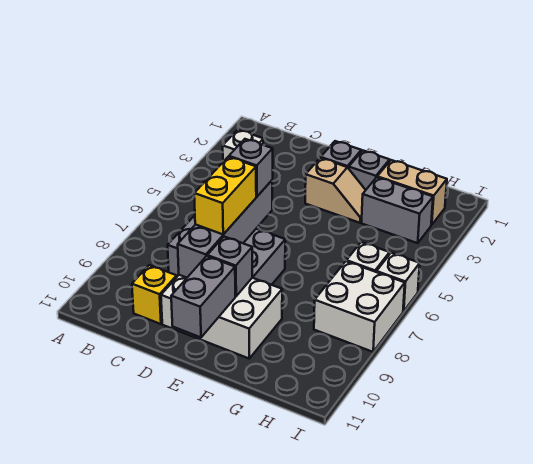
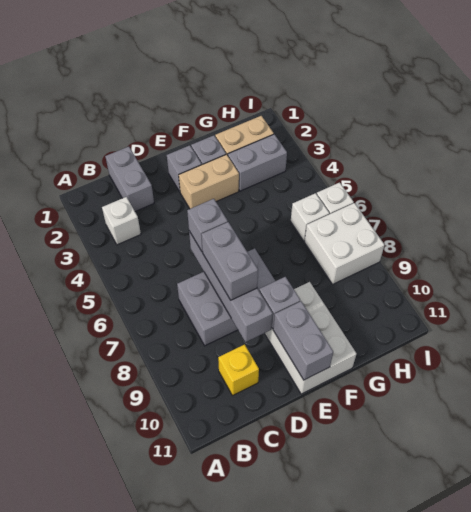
none -> grey 1x2 brick [105,147,154,211]
yellow 1x2 brick [194,157,256,234] -> grey 1x2 brick [201,222,258,300]
white 2x3 brick [161,275,282,358] -> white 2x3 brick turned to [265,282,357,394]
tan 1x2 slope [305,158,366,223] -> tan 1x2 brick [179,154,239,209]

